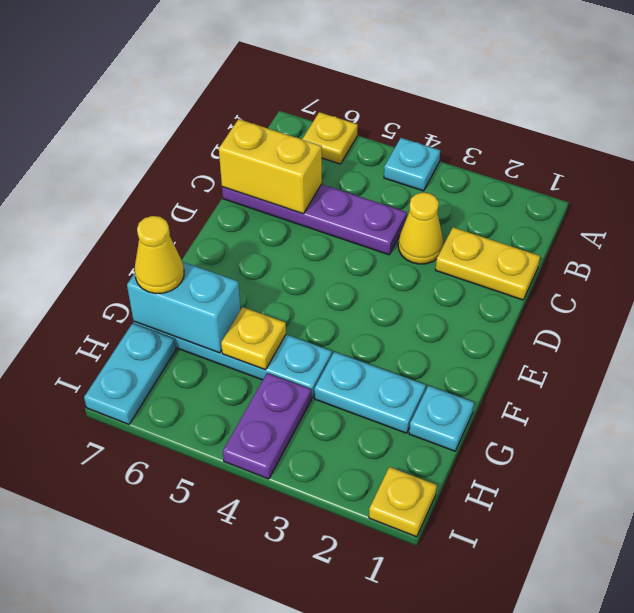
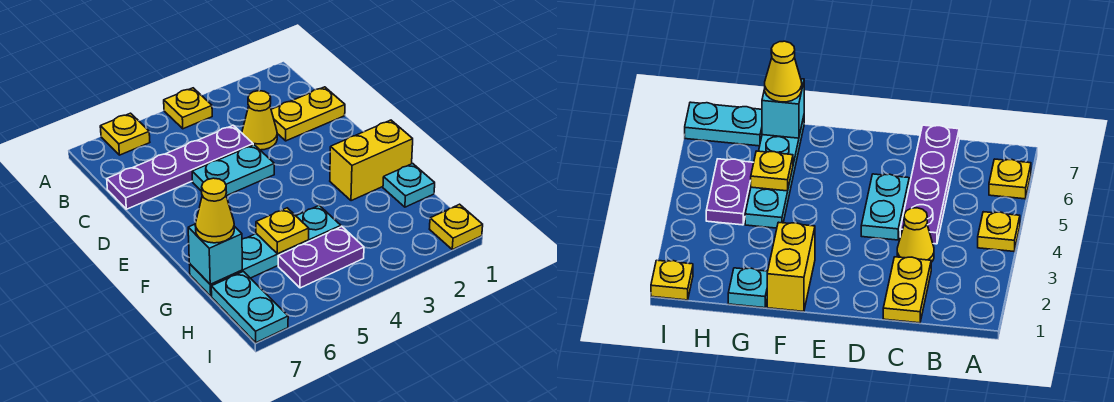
cyan 1x1 plate [384,138,440,191] -> yellow 1x1 plate [164,88,212,129]
yellow 1x2 brick [219,119,322,214] -> yellow 1x2 brick moved to [330,120,413,201]
cyan 1x2 plate [314,352,426,433] -> cyan 1x2 plate moved to [192,145,274,196]
cyan 1x2 brick [127,262,241,353] -> cyan 1x1 brick [188,224,242,284]
purple 1x2 plate [223,373,311,479] -> purple 1x2 plate turned to [278,227,364,288]

